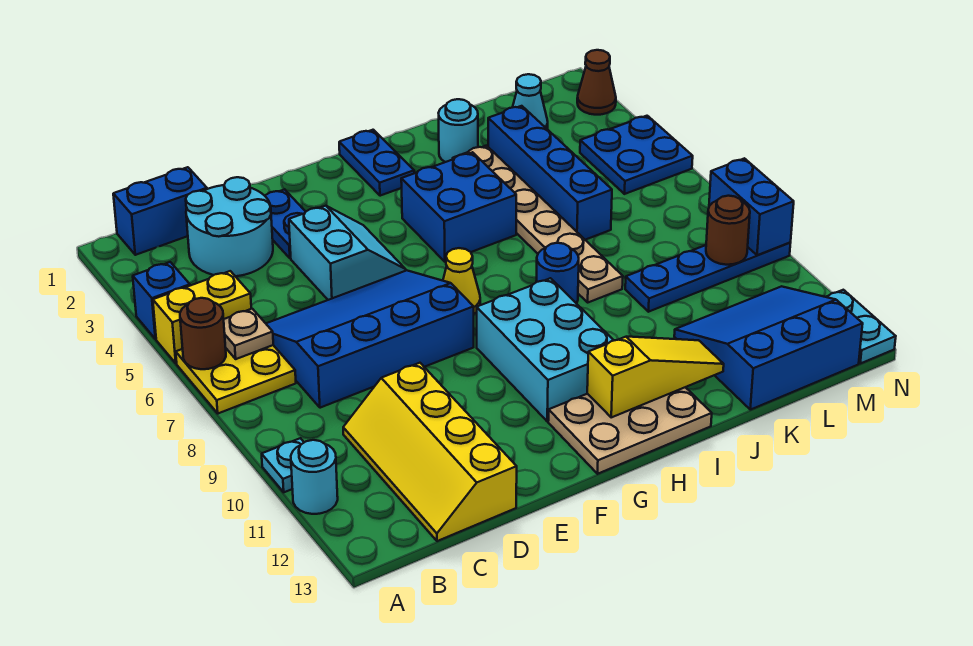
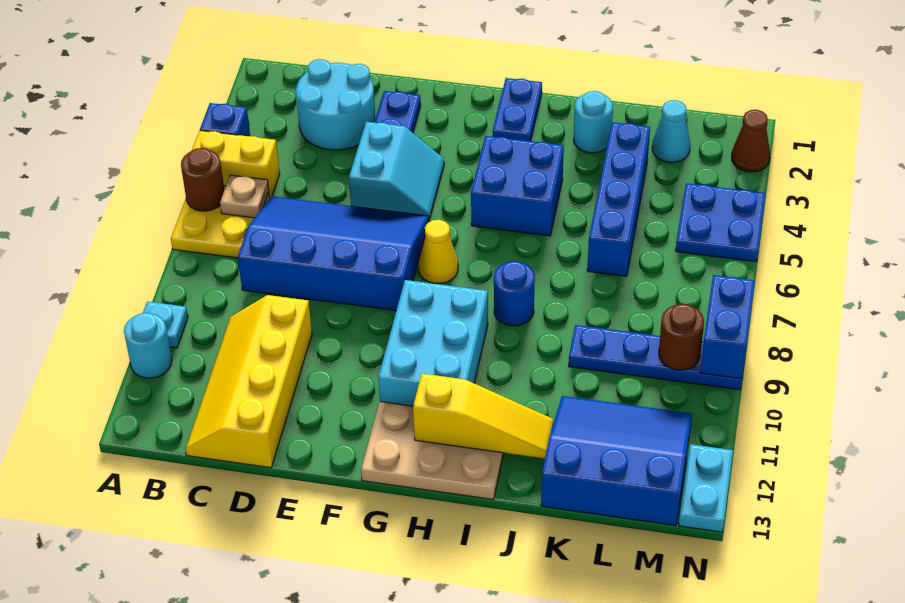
blue 1x2 brick [113,167,207,255] -> none
tan 1x6 plate [453,146,623,302] -> none

